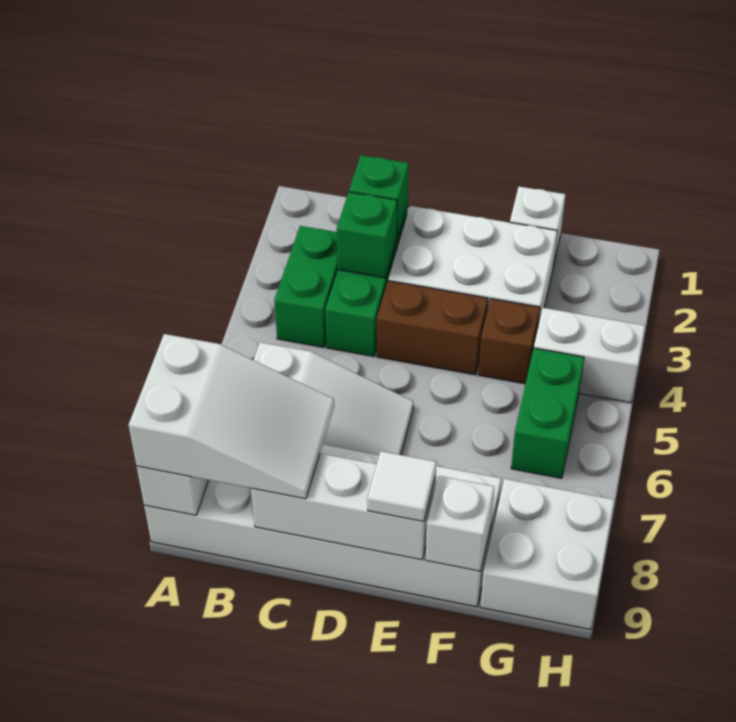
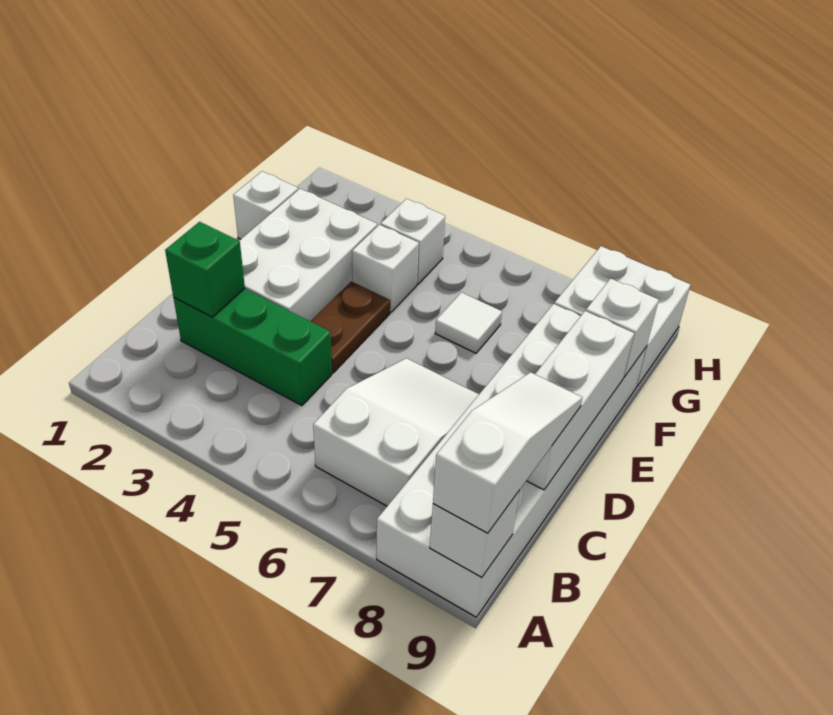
white 2x3 slope [129,334,334,499] -> white 1x3 slope [433,372,582,533]
green 1x2 brick [274,226,338,347] -> none
green 1x1 brick [337,192,397,278] -> none
brown 1x2 brick [377,281,488,375] -> brown 1x2 plate [311,281,390,373]
white 1x1 tile [367,451,436,522] -> white 1x1 tile moved to [435,292,502,353]
brown 1x1 brick [478,299,540,384] -> white 1x1 brick [352,225,419,312]
white 1x2 brick [534,308,645,403] -> white 1x1 brick [381,199,445,284]
green 1x2 brick [511,348,584,478] -> none

